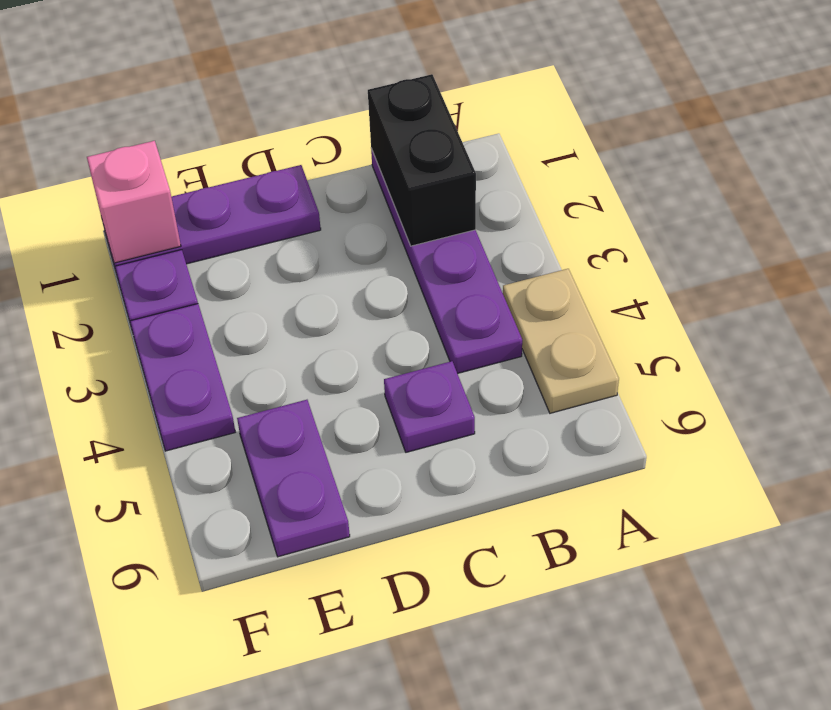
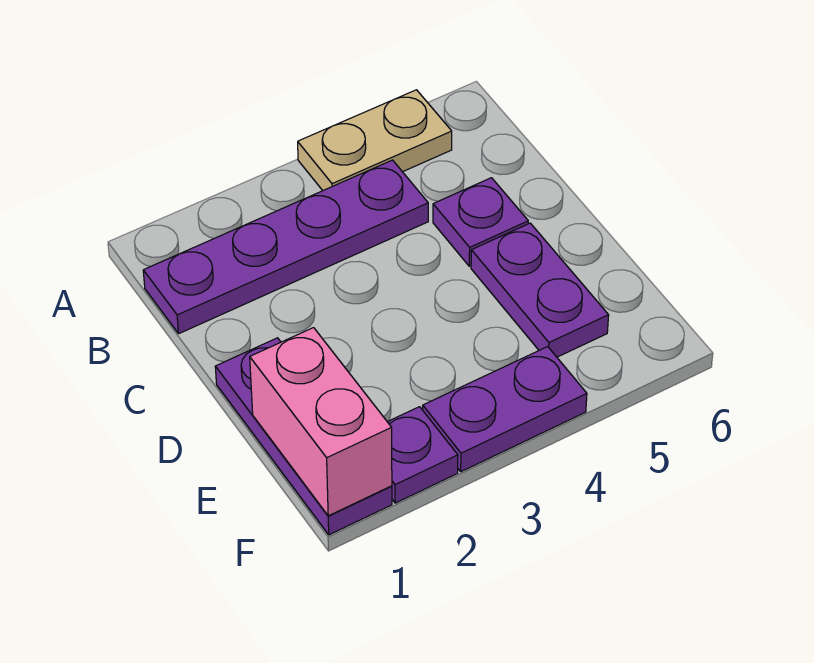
black 1x2 brick [368,74,476,246] -> none
purple 1x2 plate [237,400,350,557] -> purple 1x2 plate turned to [471,223,609,357]
pink 1x1 brick [87,141,181,263] -> pink 1x2 brick [250,328,392,516]

